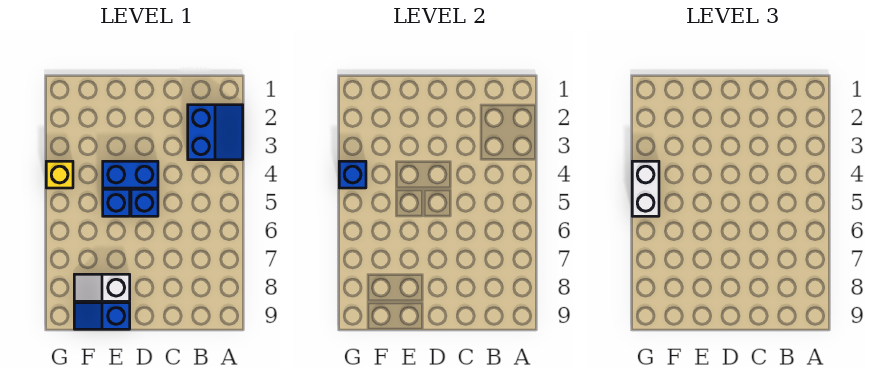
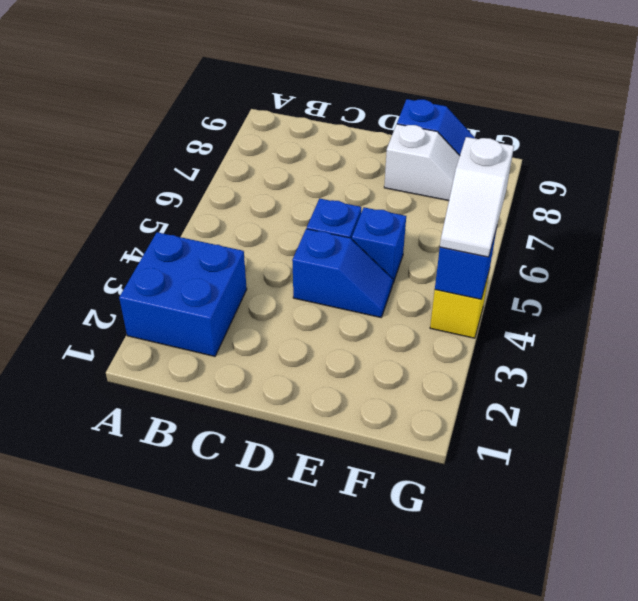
blue 2x2 slope [188,105,243,160] -> blue 2x2 brick [119,232,247,356]
blue 1x2 brick [103,161,158,188] -> blue 1x2 slope [292,229,393,317]
white 1x2 brick [632,161,659,216] -> white 1x2 slope [440,137,514,257]

